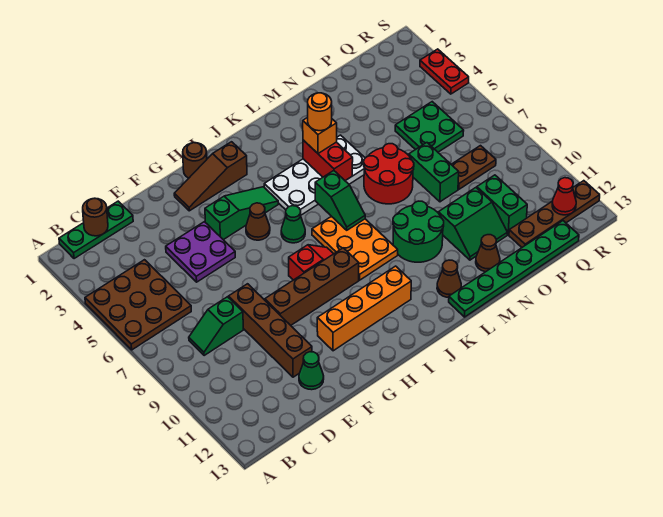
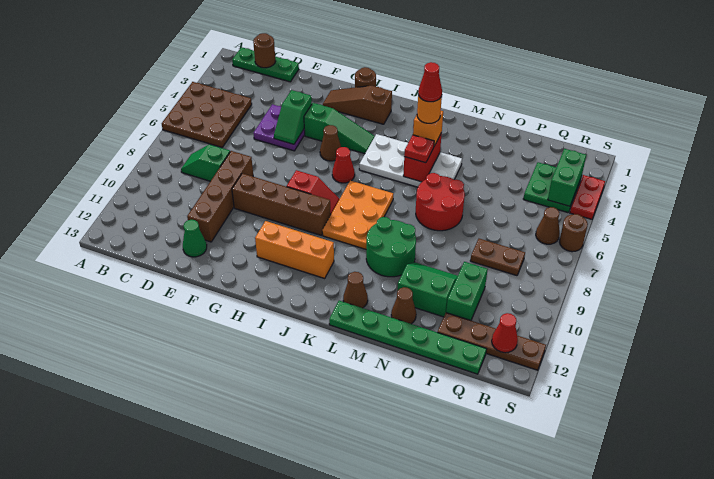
orange 1x4 brick [317,266,411,351] -> orange 1x3 brick [255,221,334,278]
green 1x1 cone [281,206,305,243] -> red 1x1 cone [332,147,355,183]
green 1x2 slope [315,171,365,230] -> green 1x2 slope moved to [274,90,312,144]
none -> red 1x1 cone [418,62,442,102]
none -> red 1x1 plate [404,135,434,163]
green 2x2 slope [438,188,507,260] -> green 2x2 slope turned to [397,262,458,317]
green 1x2 brick [409,143,459,202] -> green 1x2 brick moved to [548,149,586,206]
green 2x2 plate [395,102,464,152] -> green 2x2 plate moved to [523,162,581,213]
none -> brown 1x1 cone [536,207,560,244]
none -> brown 1x1 round brick [559,214,588,252]

